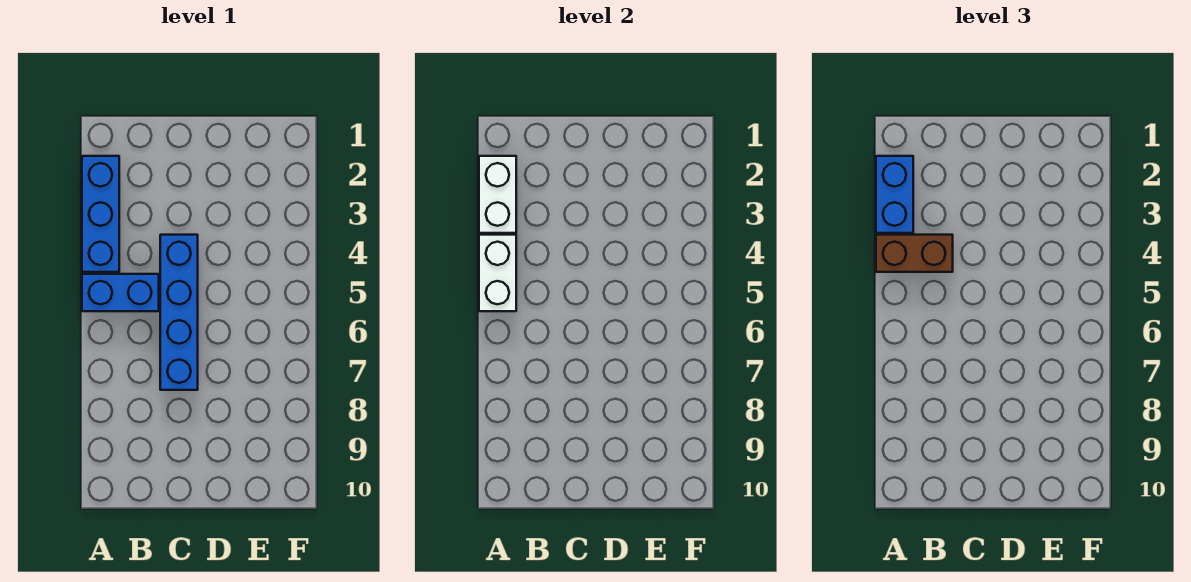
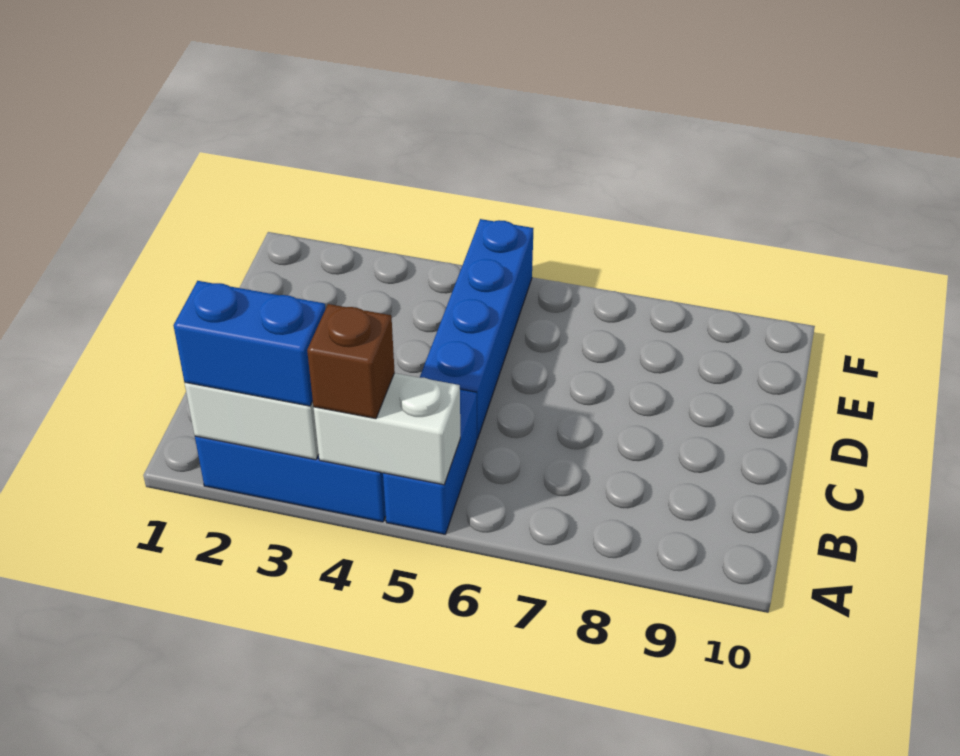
brown 1x2 brick [876,235,953,272] -> brown 1x1 brick [307,304,395,419]
blue 1x4 brick [160,235,198,390] -> blue 1x4 brick turned to [420,219,533,439]

